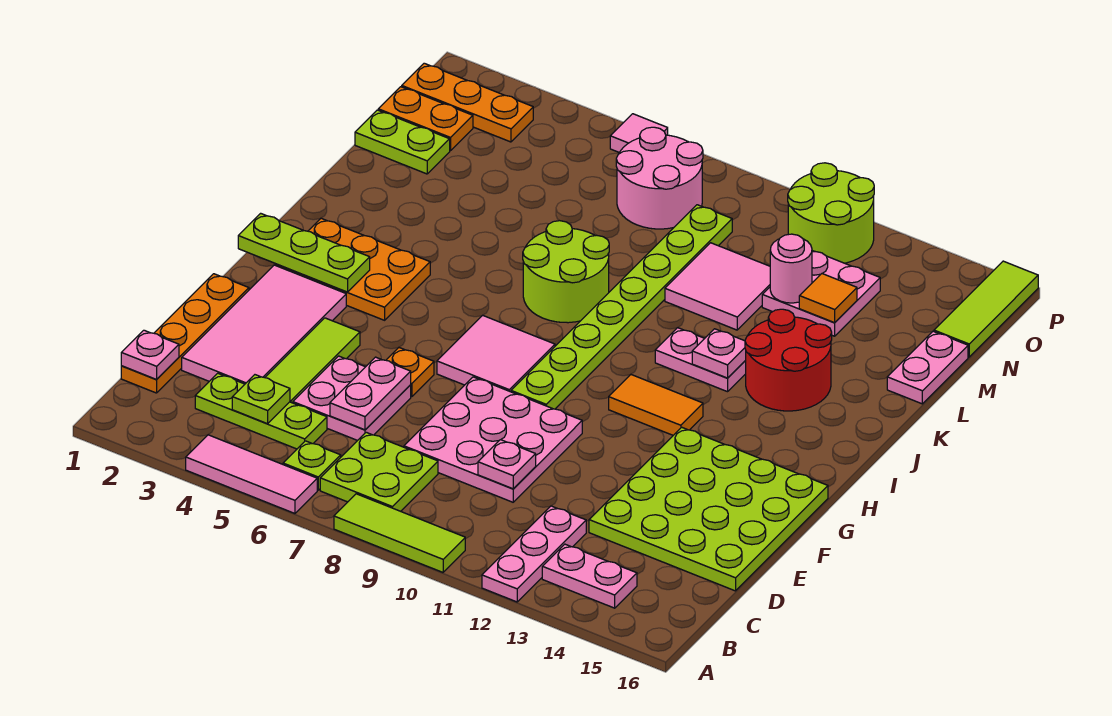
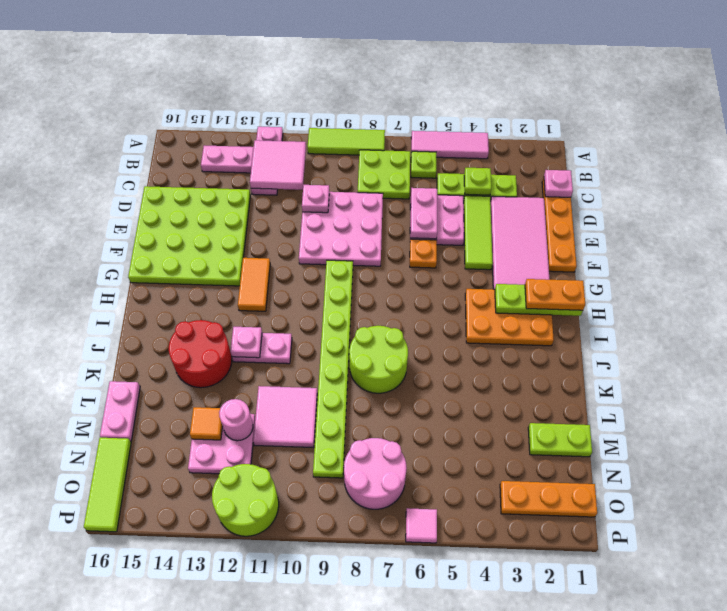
pink 2x2 tile [437,315,555,392] -> pink 2x2 tile moved to [250,140,306,190]
orange 1x2 tile [609,375,703,435] -> orange 1x2 tile turned to [238,258,270,311]
orange 1x2 plate [378,87,473,151] -> orange 1x2 plate moved to [525,279,585,310]

